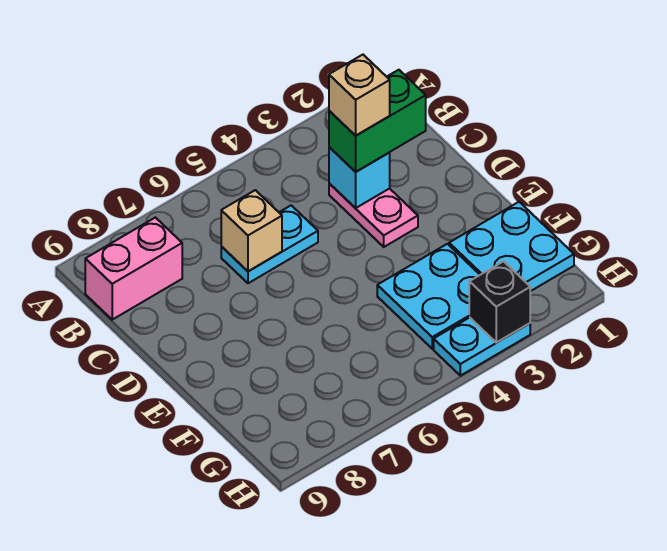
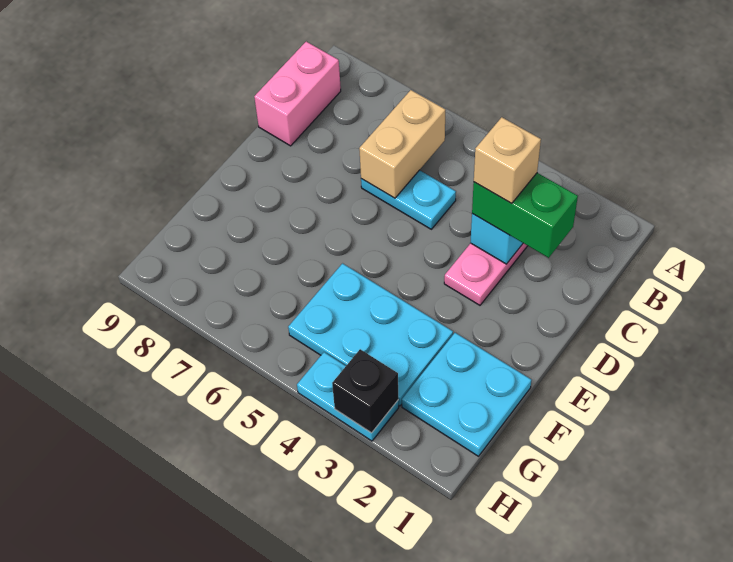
pink 1x2 brick [85,217,182,320] -> pink 1x2 brick turned to [254,42,341,146]
tan 1x1 brick [221,190,282,271] -> tan 1x2 brick [359,90,445,198]
cyan 2x2 plate [377,244,480,349] -> cyan 2x3 plate [288,263,453,406]

